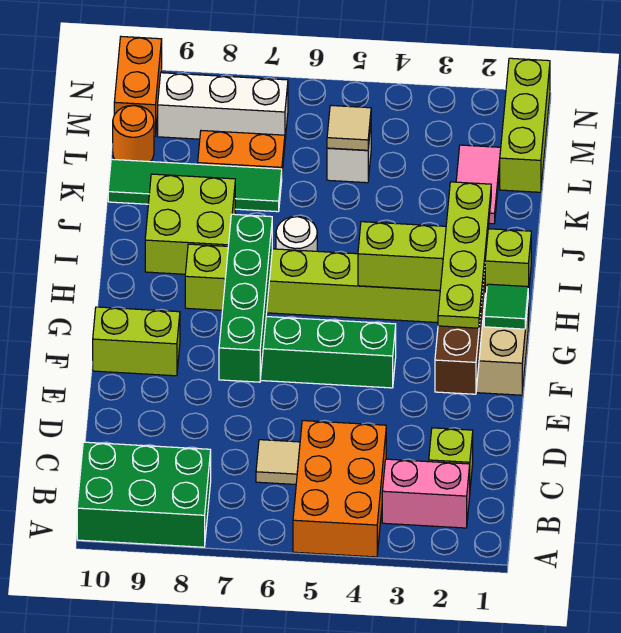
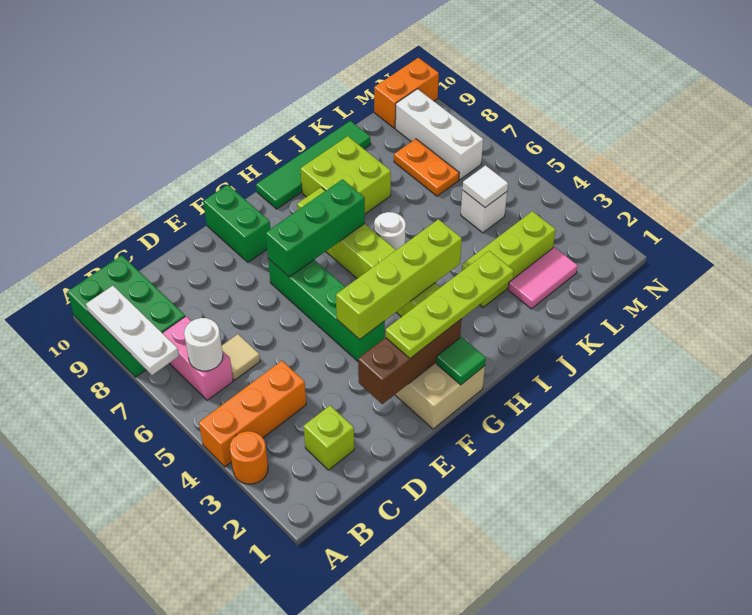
orange 2x3 brick [293,421,386,557] -> orange 1x3 brick [199,361,306,467]
none -> white 1x3 plate [86,286,179,375]
pink 1x2 brick [382,459,470,528] -> pink 1x2 brick moved to [163,316,233,400]
none -> white 1x1 round brick [184,318,223,371]
green 1x4 brick [219,214,272,382] -> green 1x3 brick [266,179,365,277]
lime 1x2 brick [93,307,180,376] -> green 1x2 brick [203,185,270,262]
lime 1x4 brick [358,222,531,295] -> lime 1x4 brick turned to [336,219,462,339]
green 1x4 tile [108,159,282,212] -> green 1x4 tile turned to [256,121,371,209]
lime 1x3 brick [500,58,550,192] -> lime 1x3 brick moved to [462,211,556,307]
tan 1x1 tile [327,105,371,150] -> white 1x1 tile [463,166,508,207]
orange 1x1 round brick [113,105,154,162] -> orange 1x1 round brick moved to [230,431,268,484]

